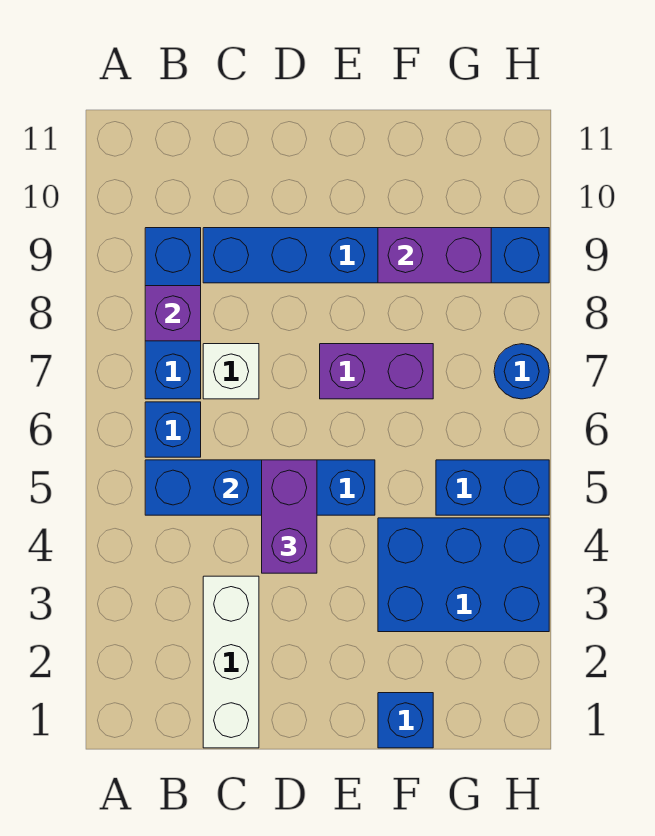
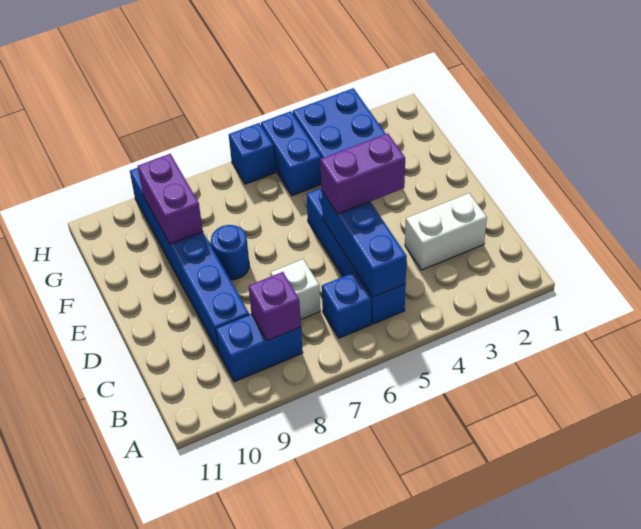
blue 1x3 brick [145,228,201,399] -> blue 1x2 brick [216,314,303,382]
white 1x3 brick [203,576,259,748] -> white 1x2 brick [405,193,487,270]
purple 1x2 brick [320,344,433,399] -> none
blue 1x1 brick [378,693,433,748] -> blue 1x1 brick moved to [229,123,275,184]
blue 1x1 round brick [494,344,549,399] -> blue 1x1 round brick moved to [211,225,249,280]

